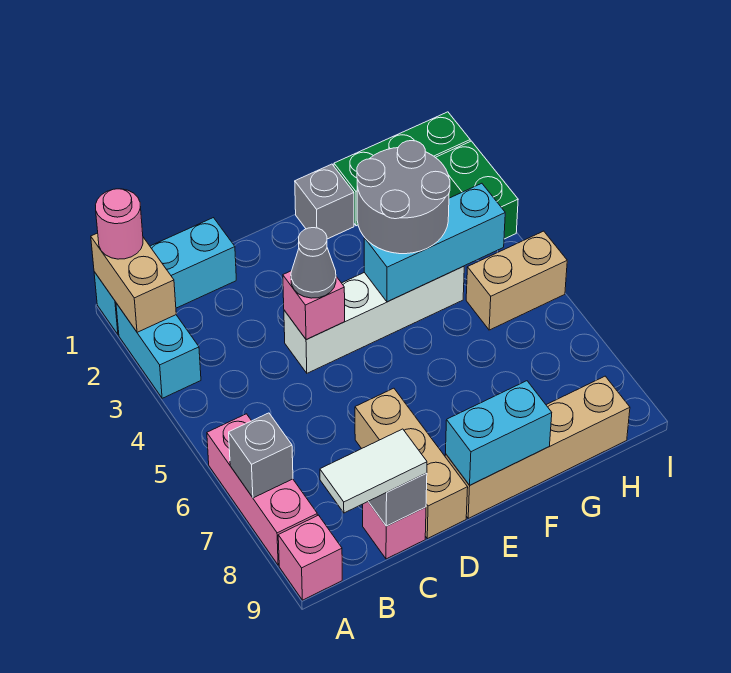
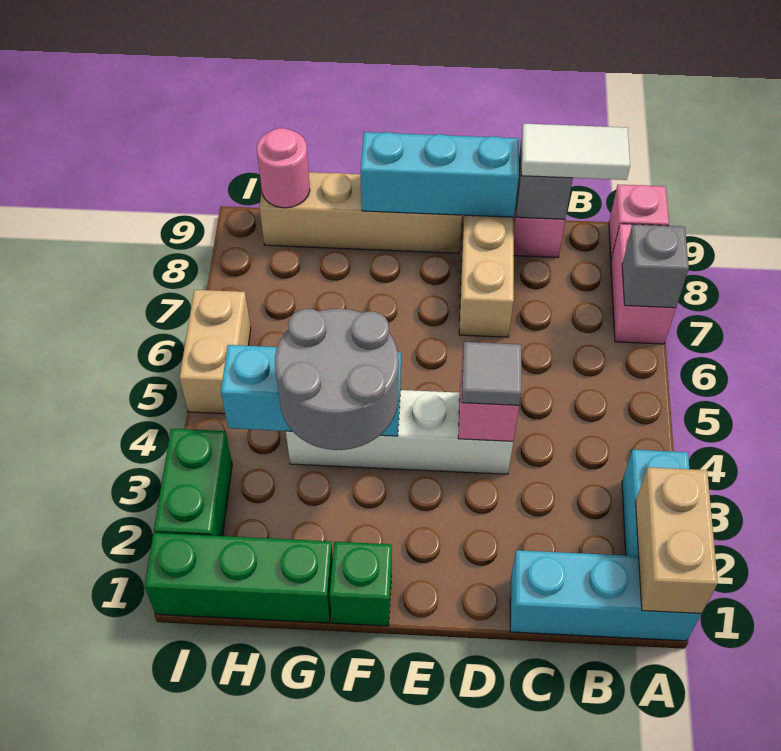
pink 1x1 round brick [96,189,143,259] -> pink 1x1 round brick moved to [257,128,310,208]
pink 1x3 brick [207,414,317,565] -> pink 1x2 brick [611,224,676,344]
grey 1x1 cone [291,228,336,298] -> grey 1x1 tile [462,342,521,405]
cyan 1x2 brick [446,381,552,485] -> cyan 1x3 brick [361,132,519,217]
grey 1x1 brick [295,164,354,239] -> green 1x1 brick [330,542,392,626]
tan 1x2 brick [466,231,567,330] -> tan 1x2 brick turned to [179,290,251,414]

